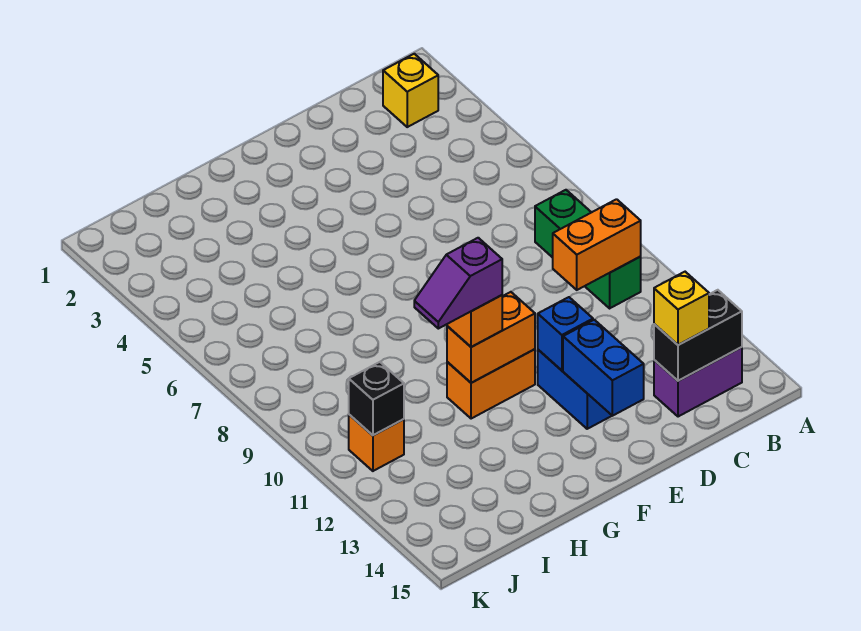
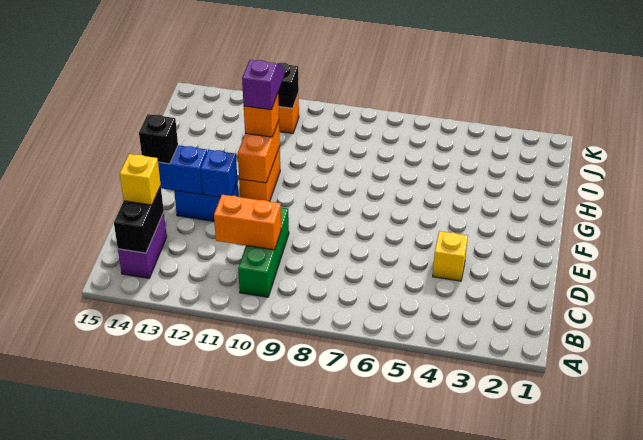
yellow 1x1 brick [383,54,438,127] -> yellow 1x1 brick moved to [433,231,468,281]
green 1x3 brick [535,190,641,308] -> green 1x3 brick turned to [238,208,289,297]
orange 1x2 brick [553,199,641,290] -> orange 1x2 brick turned to [214,195,281,250]
none -> black 1x1 brick [139,114,178,164]

